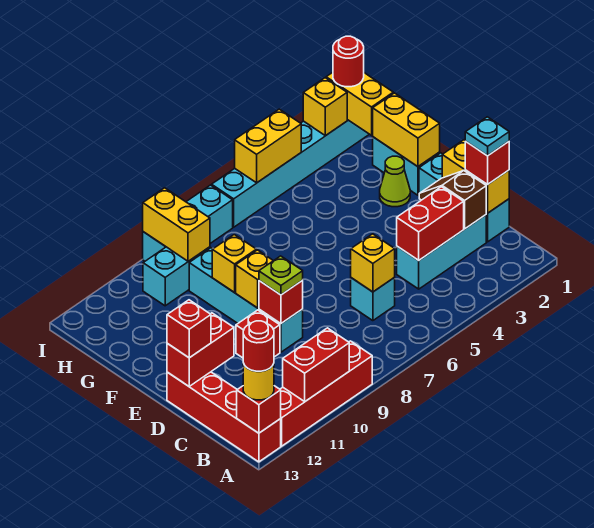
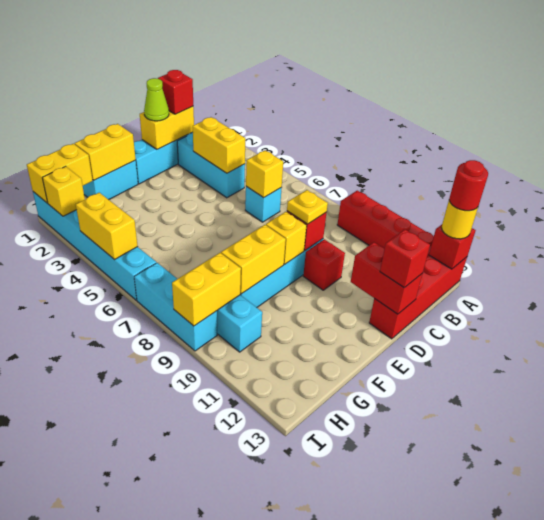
red 1x2 brick [283,328,349,401] -> none
cyan 1x1 plate [465,117,509,156] -> none
brown 1x2 slope [419,171,486,229] -> none
red 1x2 brick [397,187,464,260] -> yellow 1x2 brick [193,117,245,173]
lime 1x1 plate [259,256,303,295] -> yellow 1x1 plate [287,190,328,224]
lime 1x1 cone [380,156,410,207] -> lime 1x1 cone moved to [144,78,169,121]
yellow 1x1 brick [212,235,256,292] -> yellow 1x2 brick [221,225,286,294]
red 1x1 round brick [333,36,364,87] -> none

